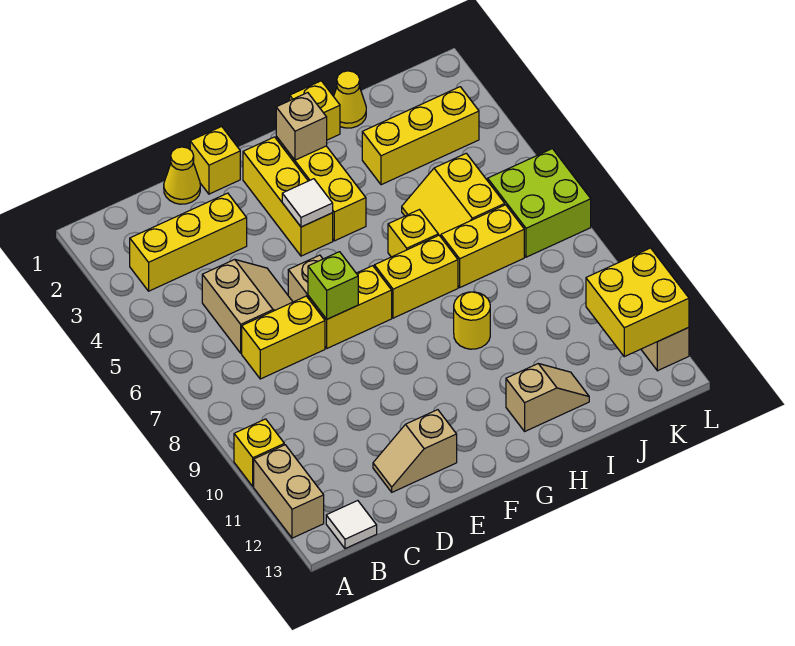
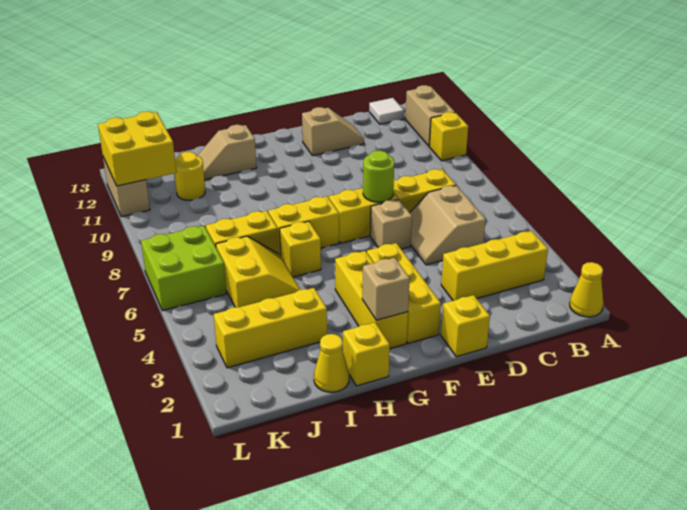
yellow 1x1 cone [164,147,200,204] -> yellow 1x1 cone moved to [570,262,604,317]
lime 1x1 brick [308,252,358,319] -> lime 1x1 round brick [363,151,394,202]
white 1x1 tile [282,179,333,227] -> none
yellow 1x1 round brick [454,292,490,349] -> yellow 1x1 round brick moved to [175,152,205,200]

